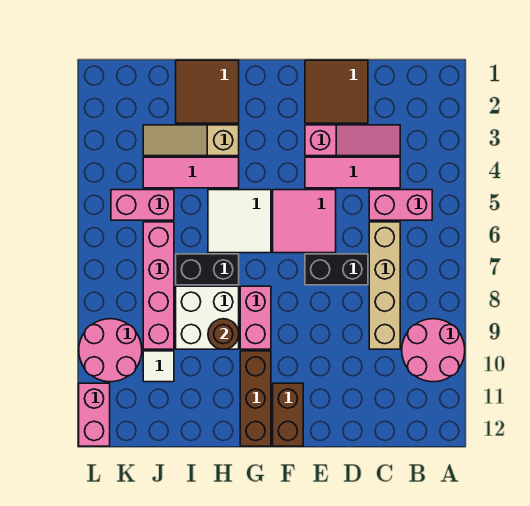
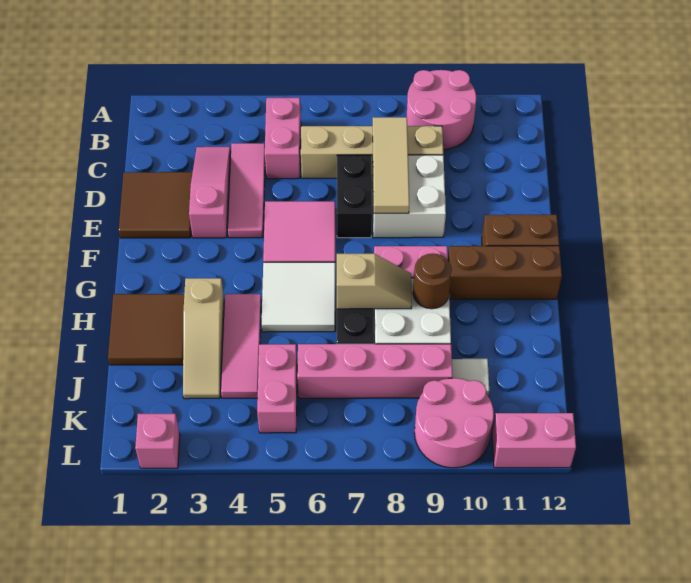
none -> tan 1x3 tile [373,117,409,213]
none -> white 2x2 brick [372,155,446,238]
none -> tan 1x2 slope [337,254,412,309]
none -> pink 1x1 brick [135,414,180,468]

